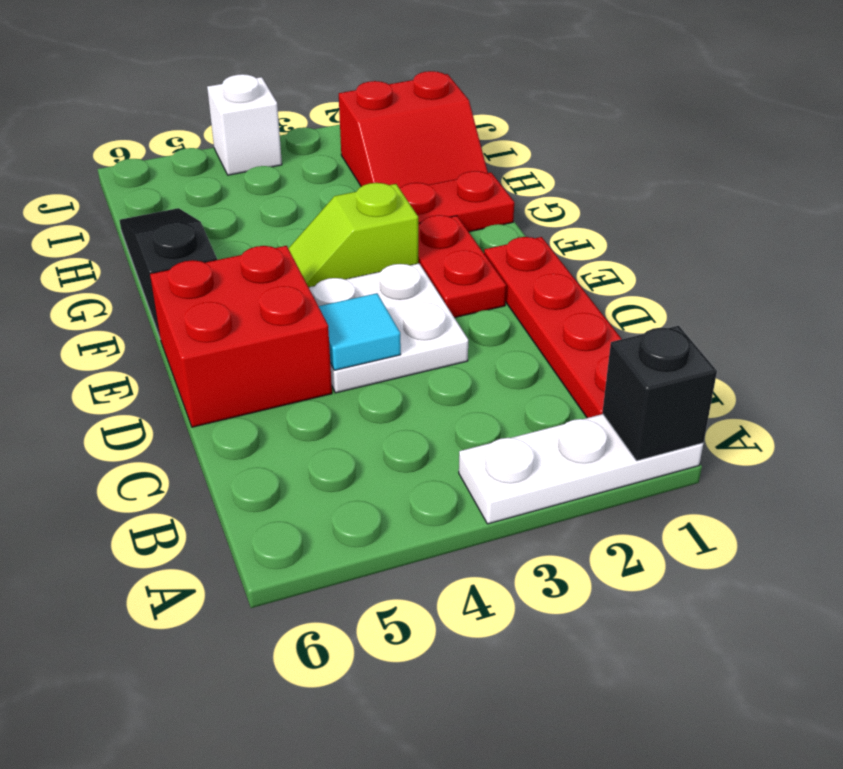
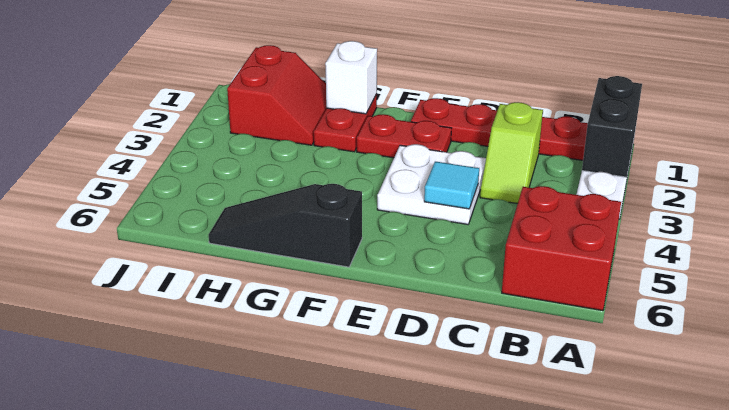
black 1x1 brick [602,326,717,461] -> black 1x2 brick [582,76,642,177]
red 2x2 brick [150,246,332,427] -> red 2x2 brick moved to [502,186,621,311]
lime 1x2 slope [288,183,418,287] -> lime 1x2 slope moved to [480,102,543,204]
white 1x1 brick [207,74,282,175] -> white 1x1 brick moved to [325,41,377,114]

